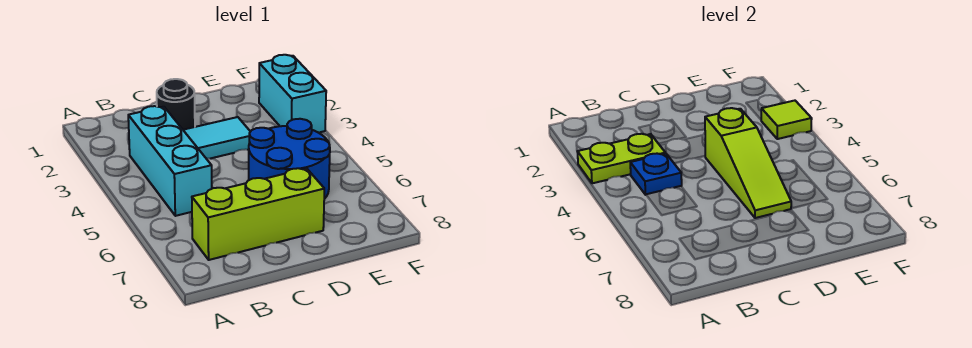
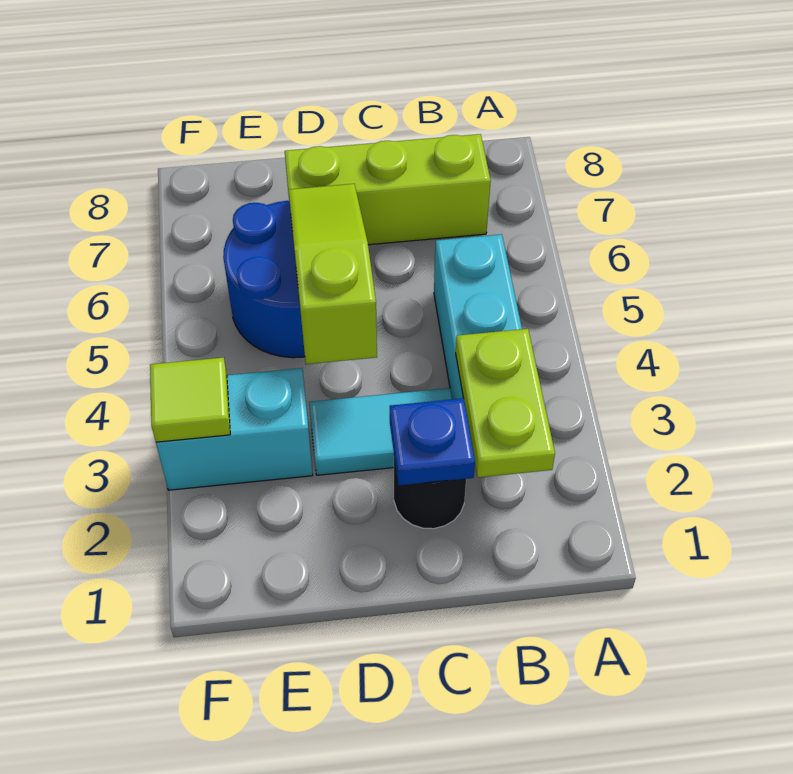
lime 1x2 plate [578,134,666,183] -> lime 1x2 plate turned to [456,329,555,477]
blue 1x1 plate [630,154,682,195] -> blue 1x1 plate moved to [390,398,475,485]
cyan 1x2 brick [259,55,326,132] -> cyan 1x2 brick turned to [156,368,313,490]

